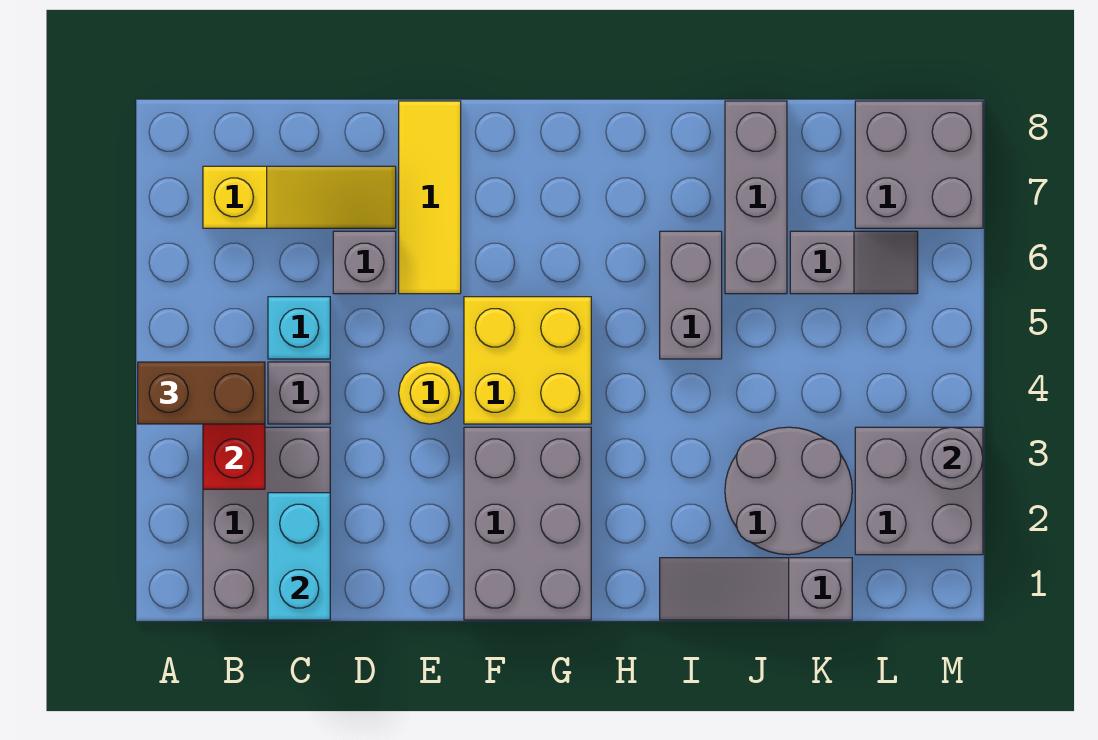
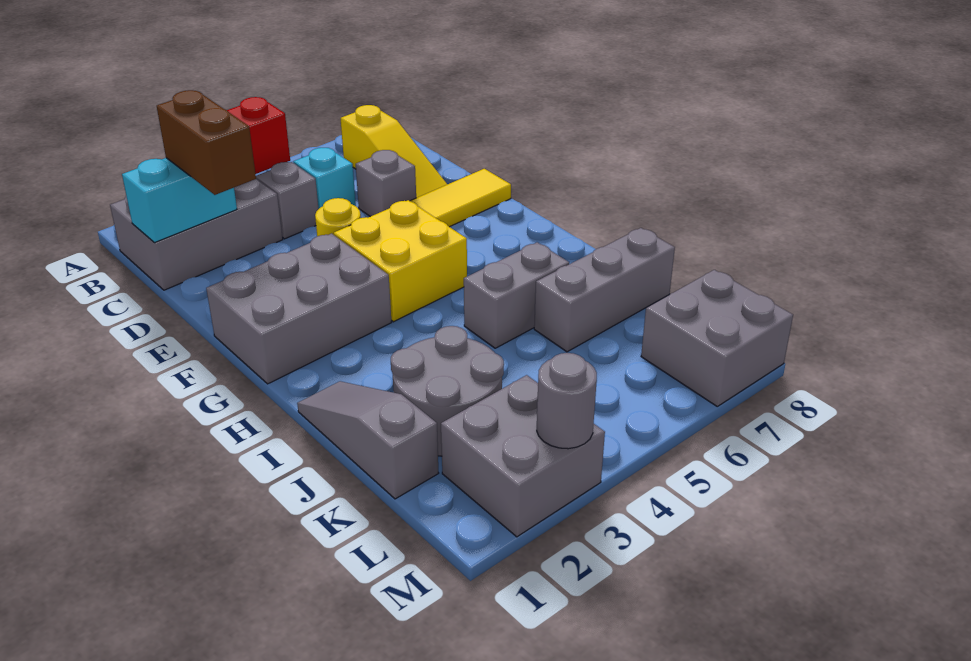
brown 1x2 brick [138,362,265,424] -> brown 1x2 brick moved to [157,90,256,195]
grey 1x2 slope [790,231,918,294] -> none

